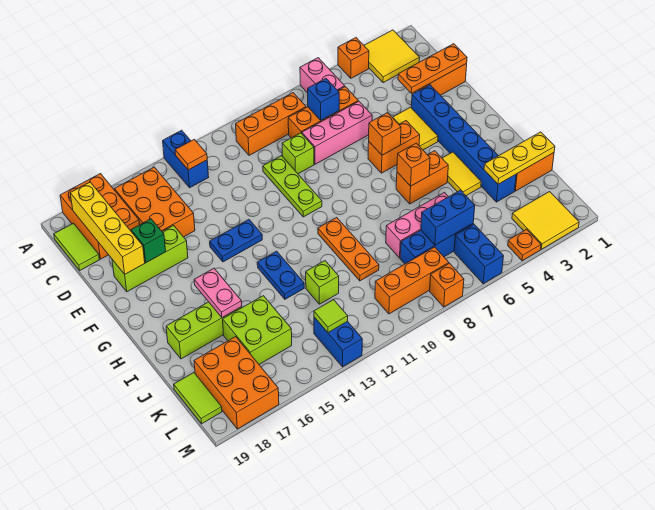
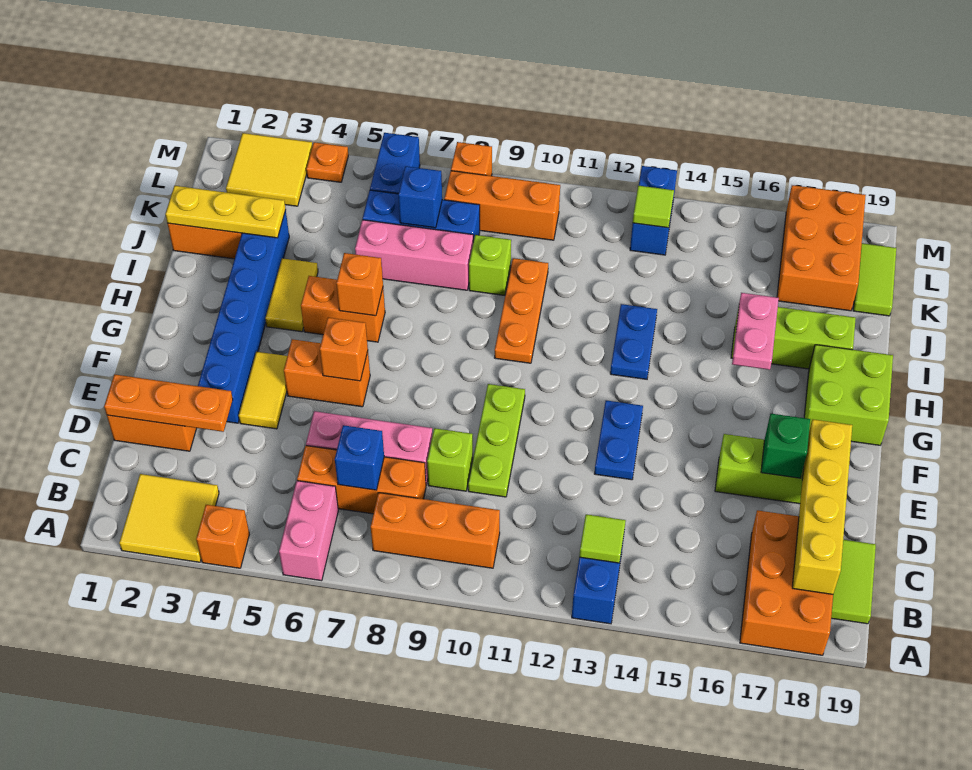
orange 1x1 tile [175,139,207,170] -> lime 1x1 tile [579,514,626,563]
orange 2x3 brick [115,167,195,237] -> none
blue 1x2 plate [210,220,262,262] -> blue 1x2 plate turned to [594,400,643,480]
lime 1x1 brick [306,261,339,304] -> lime 1x1 brick moved to [469,235,511,295]
lime 2x2 brick [223,296,292,364] -> lime 2x2 brick moved to [804,345,893,445]
blue 1x2 brick [421,190,475,245] -> blue 1x1 brick [398,166,442,228]

